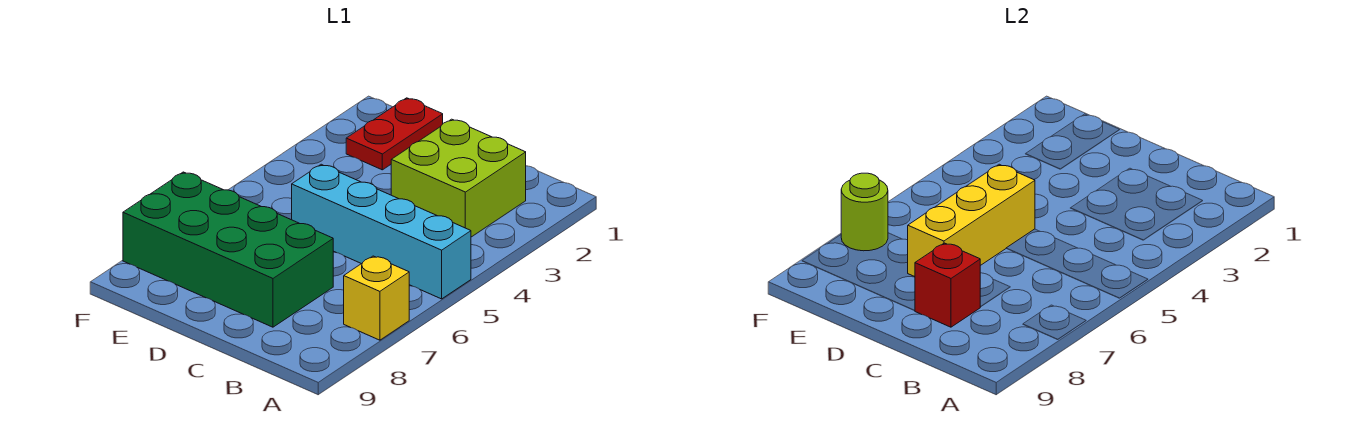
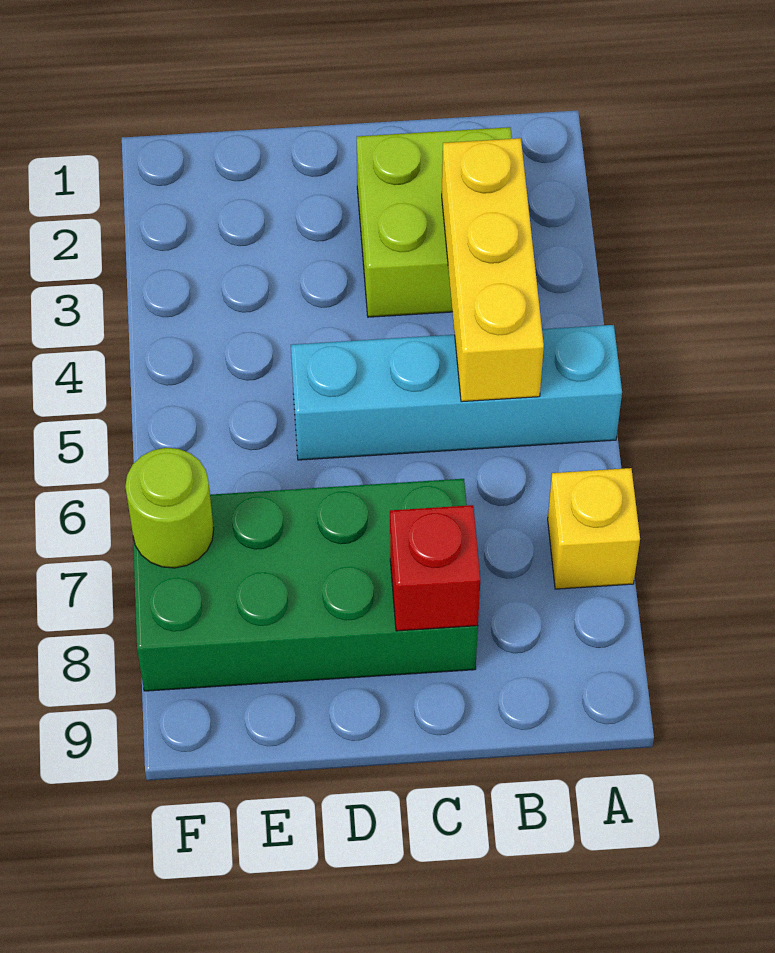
yellow 1x3 brick [908,164,1035,277] -> yellow 1x3 brick moved to [442,138,544,402]
red 1x2 plate [346,98,443,170] -> none

